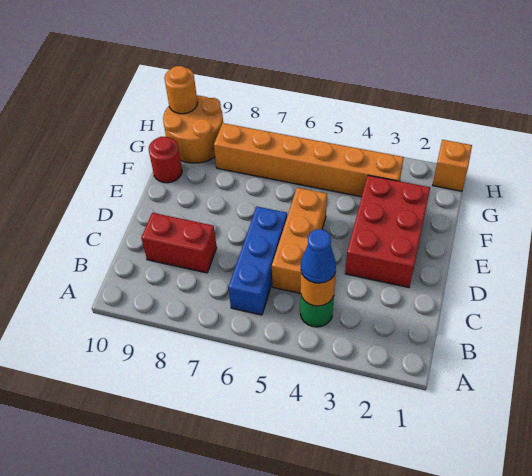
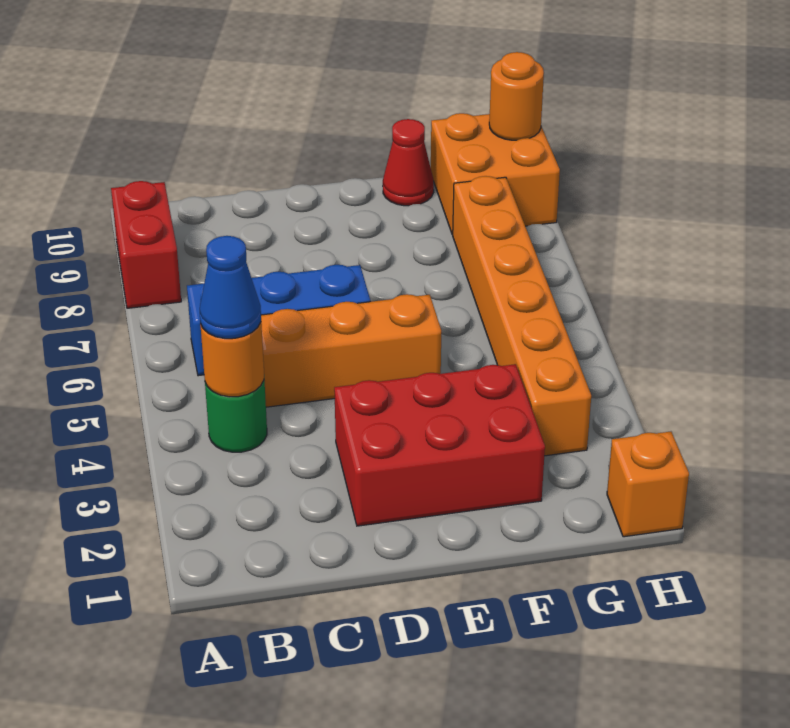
red 1x2 brick [141,213,217,273] -> red 1x2 brick moved to [111,181,181,308]
red 1x1 round brick [149,137,182,183] -> red 1x1 cone [383,119,434,206]
orange 2x2 round brick [163,95,223,163] -> orange 2x2 brick [431,113,560,235]

